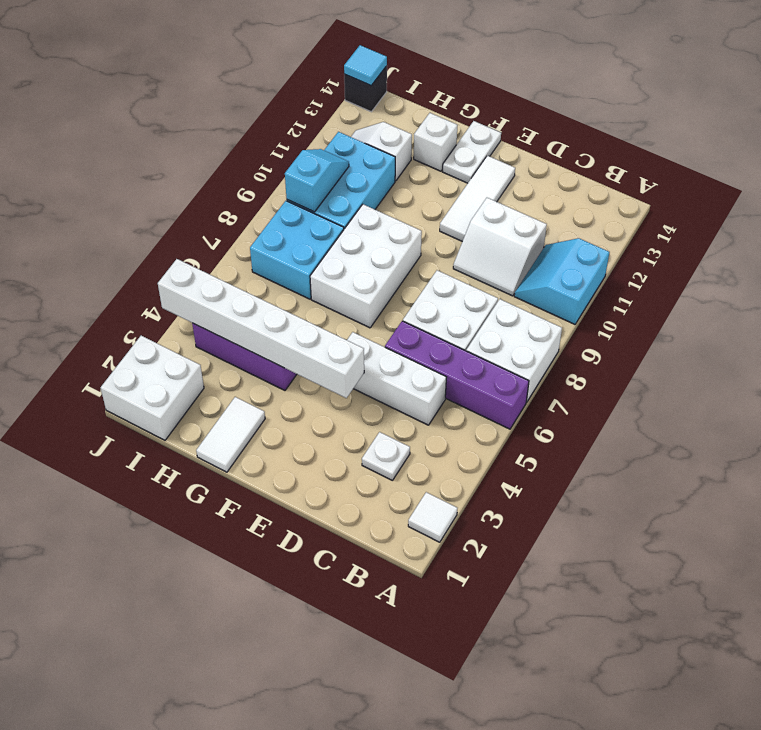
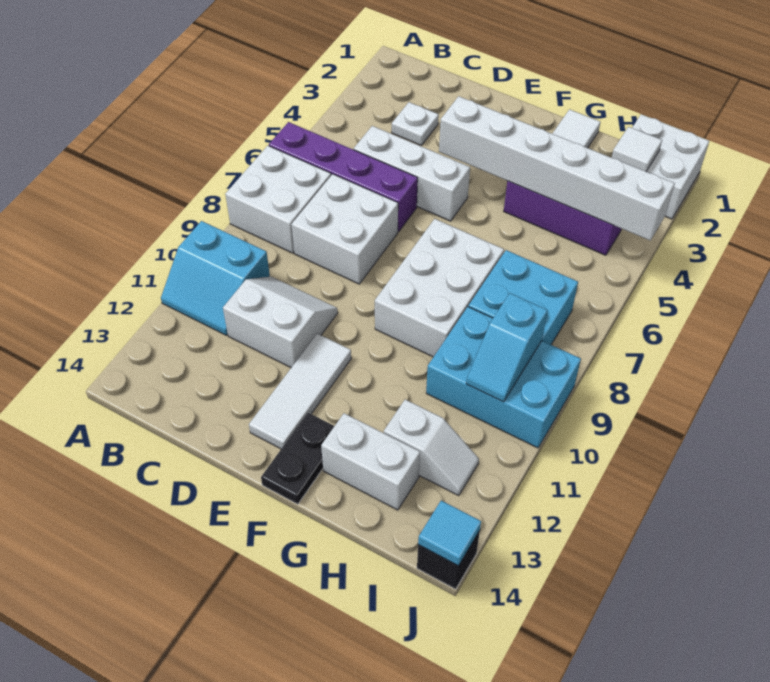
white 1x1 tile [408,492,457,542] -> white 1x1 tile moved to [612,127,662,171]
cyan 2x2 slope [514,238,609,324] -> cyan 2x2 slope turned to [161,221,270,335]
white 1x2 plate [443,121,501,183] -> black 1x2 plate [261,413,334,504]
white 1x1 brick [414,113,458,171] -> white 1x2 brick [321,413,420,510]
cyan 2x3 brick [287,132,395,229] -> cyan 2x3 brick turned to [426,307,581,448]

